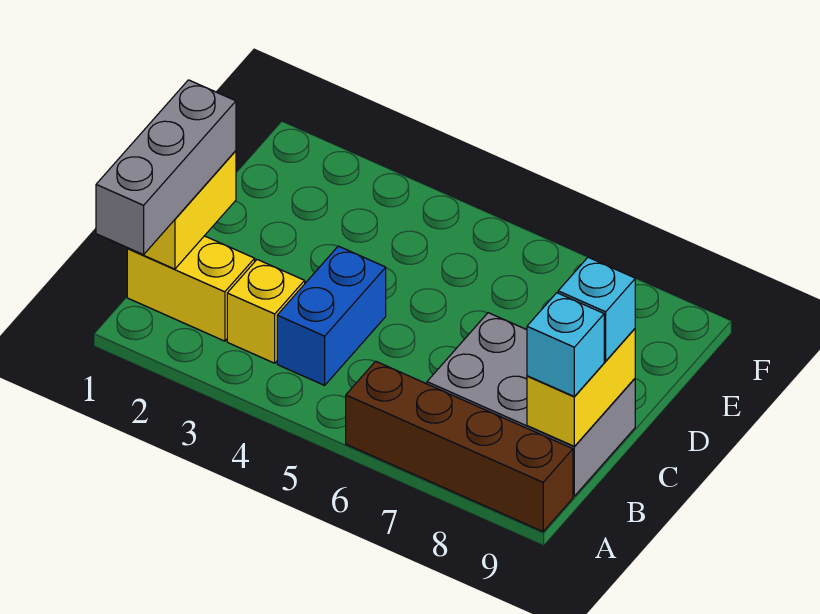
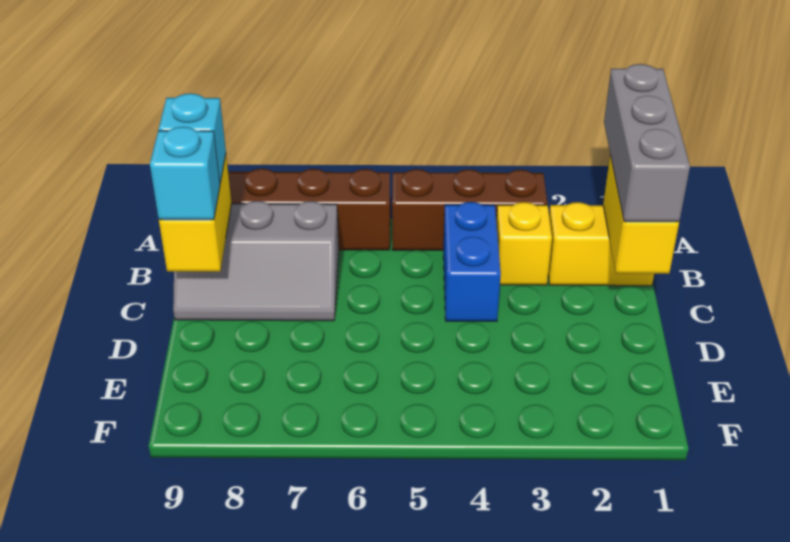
none -> brown 1x3 brick [392,169,548,250]
grey 2x3 brick [427,313,635,496] -> grey 2x3 slope [173,201,339,321]

